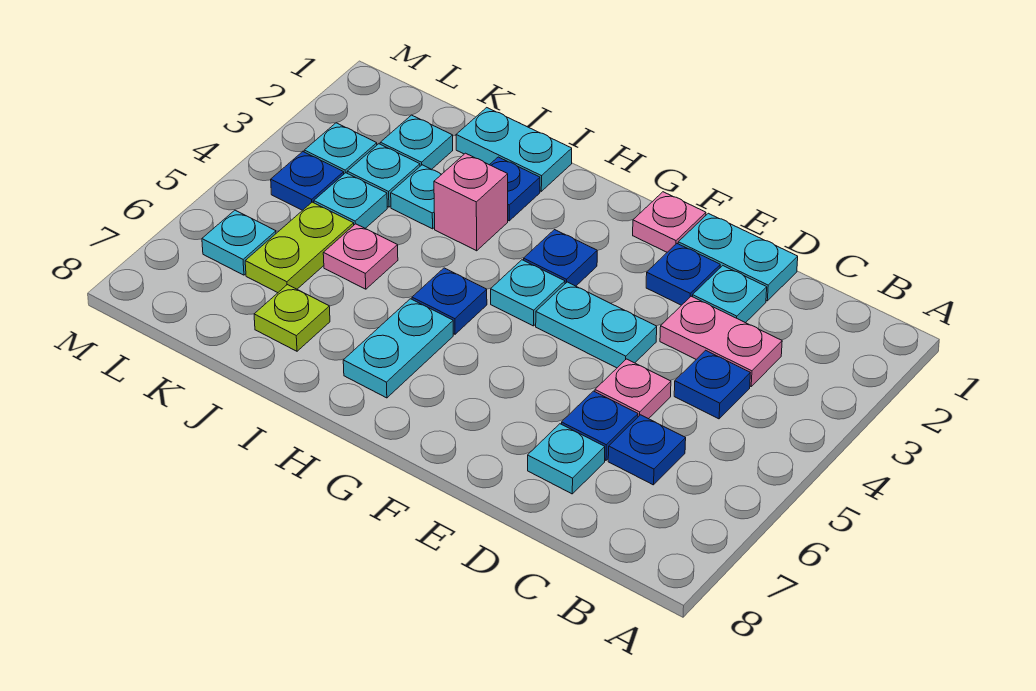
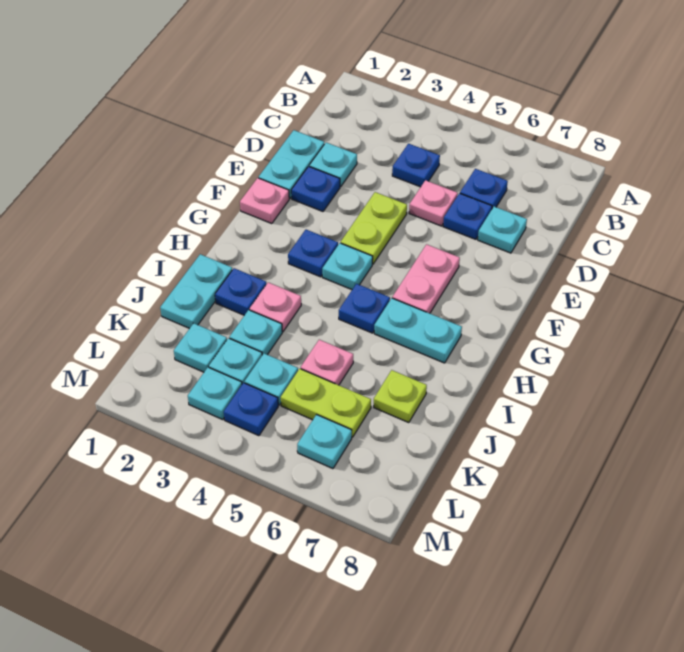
pink 1x2 plate [660,296,782,386] -> pink 1x2 plate moved to [392,244,460,313]
cyan 1x2 plate [536,282,657,368] -> lime 1x2 plate [341,192,407,264]
pink 1x1 brick [434,153,508,251] -> pink 1x1 plate [250,282,301,332]

